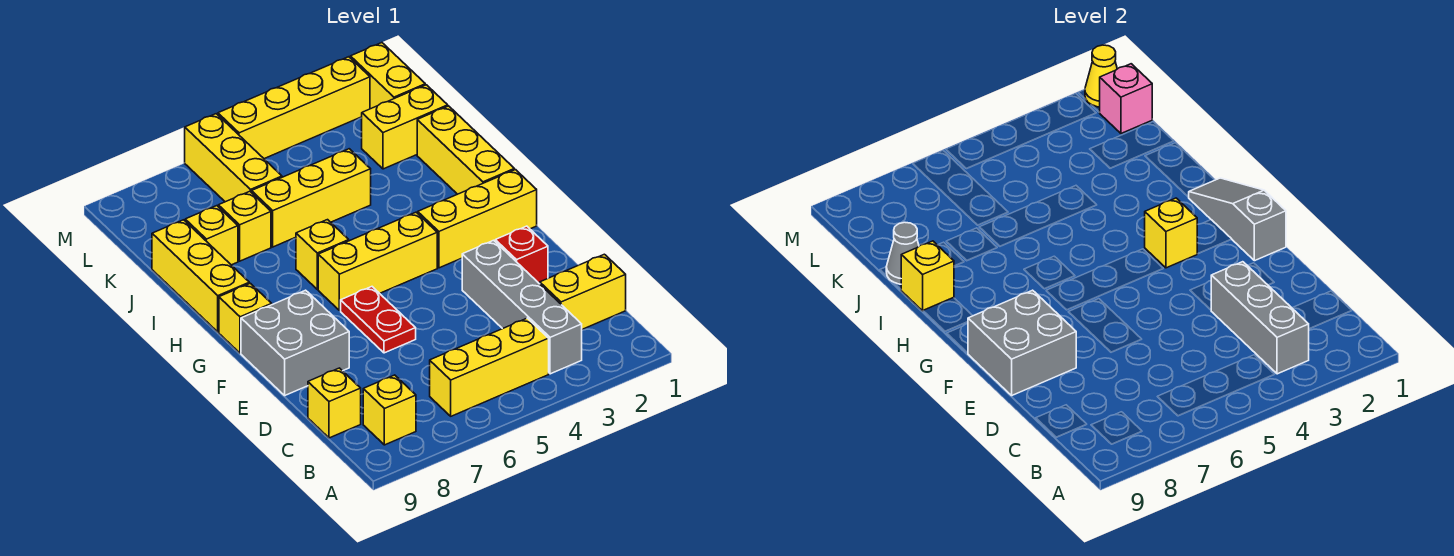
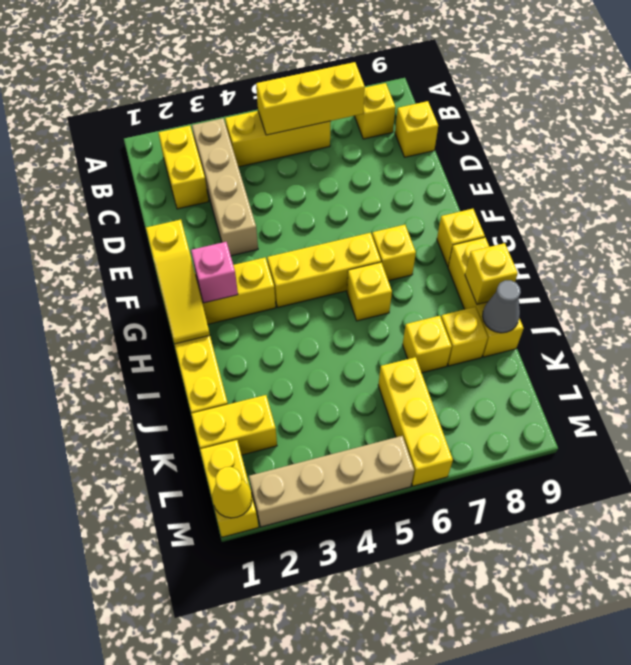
grey 1x4 brick [462,240,582,374] -> tan 1x4 brick [192,118,258,256]
grey 1x3 brick [1211,262,1309,374] -> none
yellow 1x2 brick [540,254,626,329] -> yellow 1x2 brick turned to [159,126,209,209]
red 1x1 brick [495,226,548,284] -> none
red 1x2 plate [341,287,416,353] -> none
grey 2x2 brick [241,290,349,395] -> none
grey 2x2 brick [968,290,1076,395] -> none
grey 1x3 slope [1189,178,1286,261] -> yellow 1x3 slope [146,220,210,344]
yellow 1x1 brick [1145,198,1197,268] -> yellow 1x1 brick moved to [372,225,416,281]
yellow 1x3 brick [252,149,371,247] -> yellow 1x3 brick moved to [256,62,365,135]
pink 1x1 brick [1099,64,1152,133] -> pink 1x1 brick moved to [191,242,238,303]
yellow 1x4 brick [218,57,370,159] -> tan 1x4 brick [249,436,414,527]

